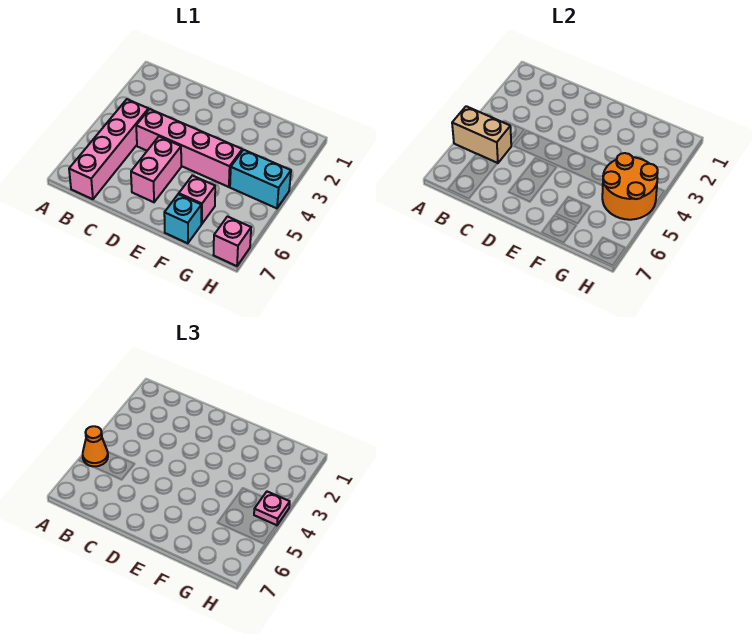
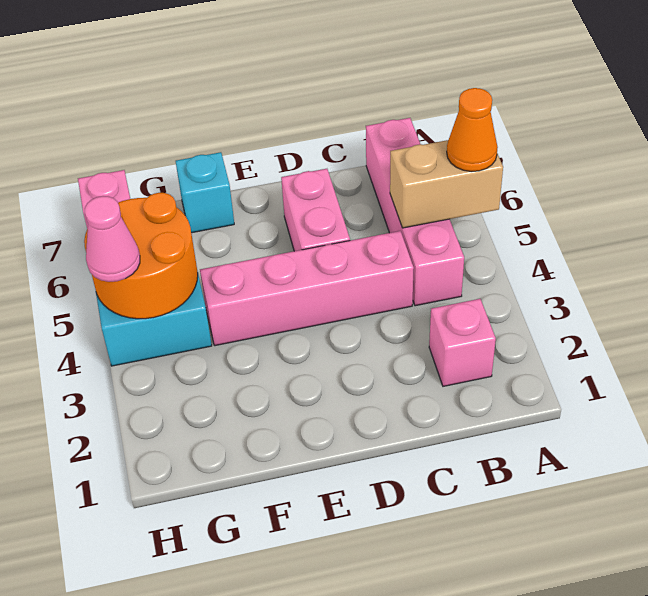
pink 1x1 brick [179,176,215,224] -> pink 1x1 brick moved to [429,299,496,386]
pink 1x1 plate [254,492,290,525] -> pink 1x1 cone [85,196,140,282]

